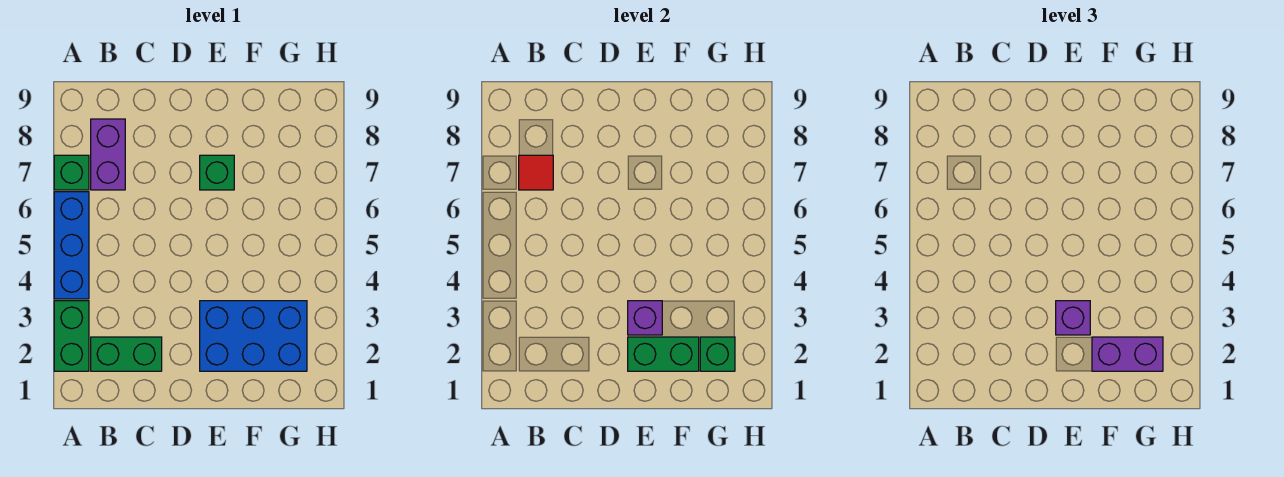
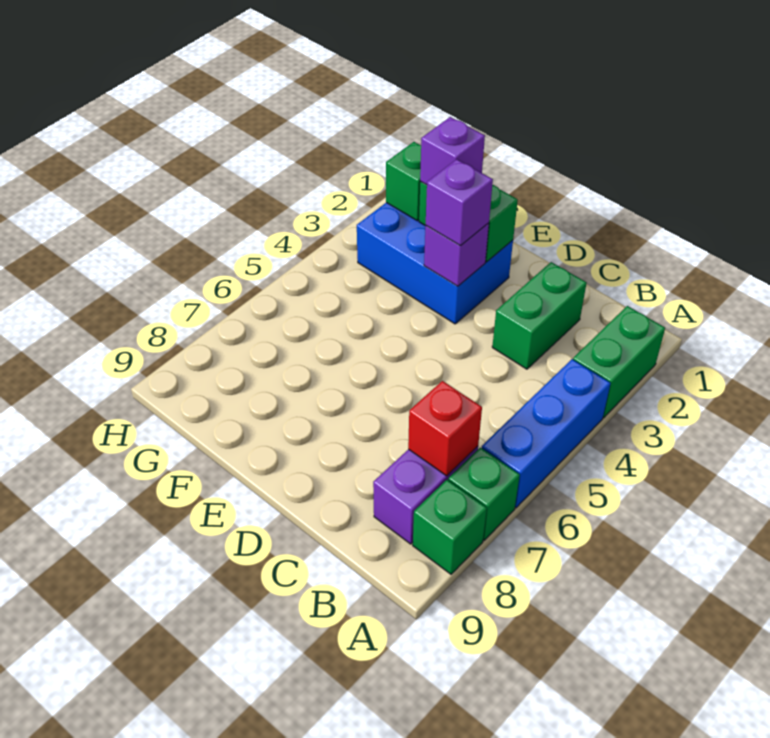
green 1x2 brick [91,337,162,371] -> green 1x2 brick turned to [492,262,587,369]
red 1x1 tile [519,155,553,190] -> red 1x1 brick [408,381,482,476]
green 1x1 brick [200,155,234,190] -> green 1x1 brick moved to [413,480,487,574]
purple 1x2 brick [1092,337,1163,371] -> purple 1x1 brick [420,117,485,185]

